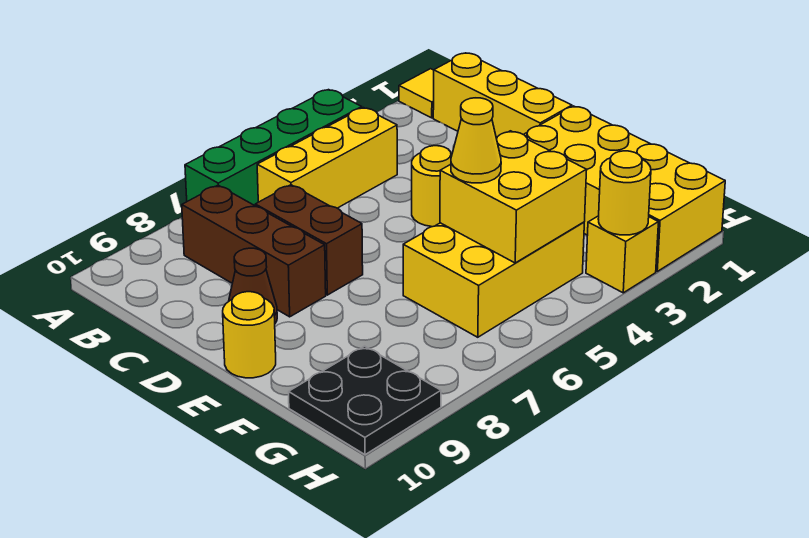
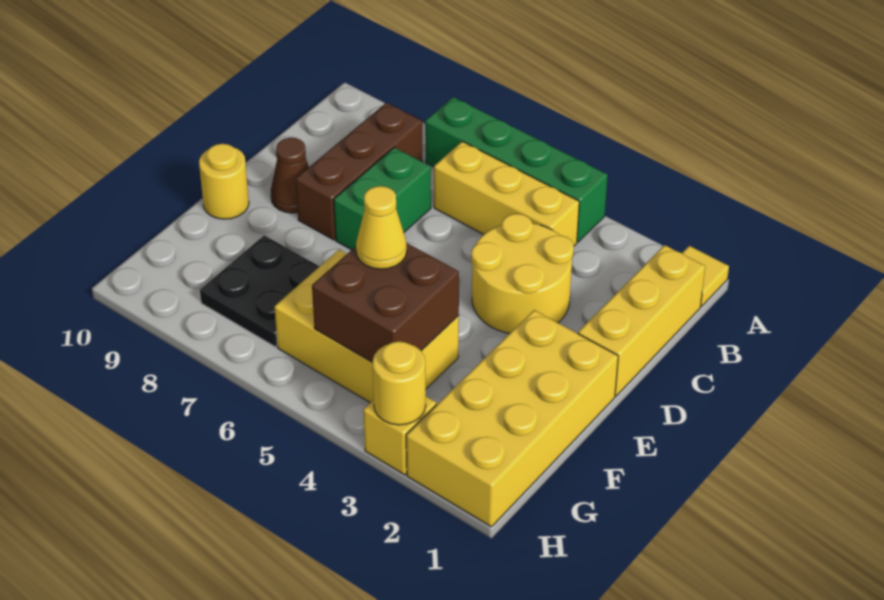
brown 1x2 brick [255,185,363,295] -> green 1x2 brick [334,147,431,250]
yellow 1x1 round brick [412,146,452,227] -> yellow 2x2 round brick [471,214,574,334]
yellow 2x2 brick [440,131,587,263] -> brown 2x2 brick [312,243,459,362]
black 2x2 plate [289,346,441,455] -> black 2x2 plate moved to [200,235,320,347]

